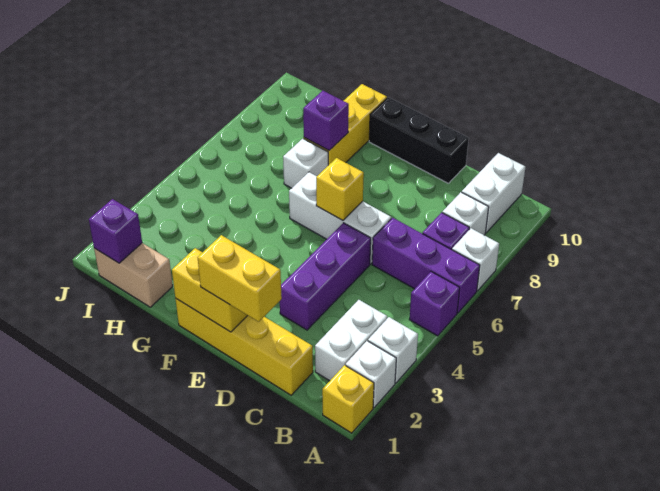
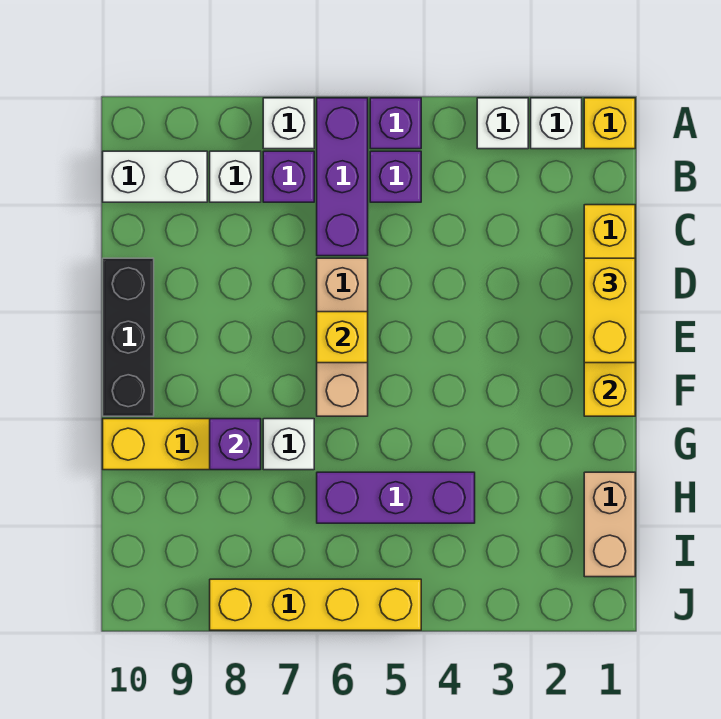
white 1x2 brick [315,300,387,381] -> none
purple 1x3 brick [280,223,371,330] -> purple 1x3 brick moved to [317,472,475,523]
white 1x3 brick [289,172,391,264] -> tan 1x3 brick [317,258,368,416]
purple 1x1 brick [89,199,142,263] -> purple 1x1 brick moved to [370,151,421,202]
none -> yellow 1x4 brick [210,579,421,630]

